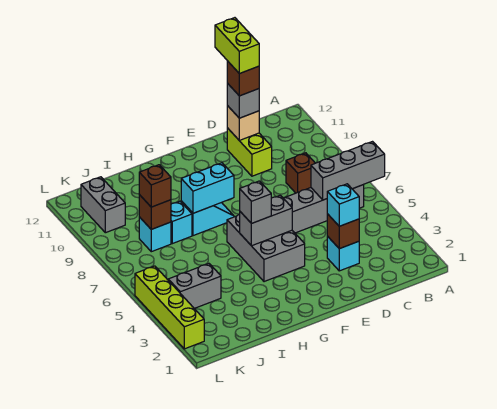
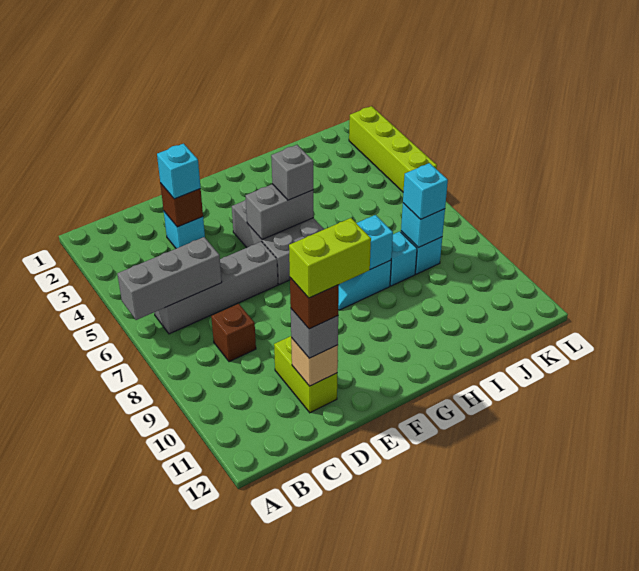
lime 1x2 brick [215,18,259,74] -> lime 1x2 brick turned to [289,218,371,298]
grey 1x2 brick [168,264,221,308] -> none
brown 1x1 brick [139,195,171,229] -> cyan 1x1 brick [401,203,445,248]
brown 1x1 brick [139,165,171,207] -> cyan 1x1 brick [403,163,448,219]
grey 1x2 brick [81,177,125,233] -> none

